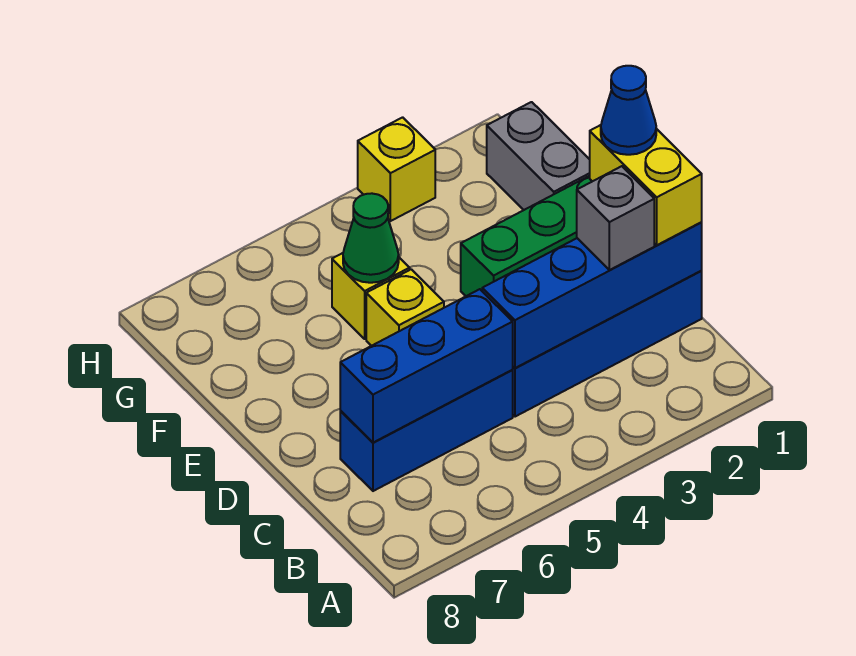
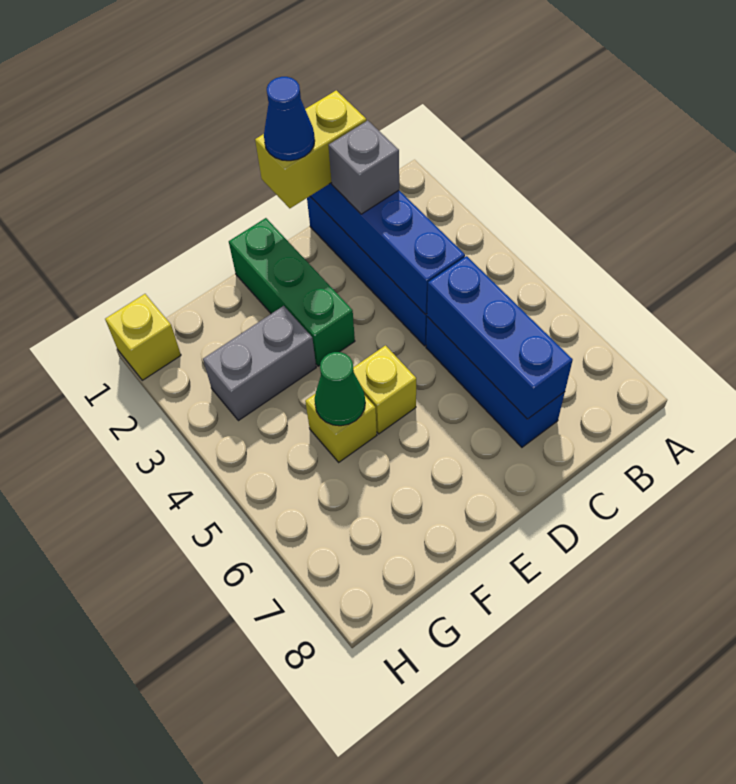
grey 1x2 brick [487,102,590,210] -> grey 1x2 brick moved to [203,306,316,421]
yellow 1x1 brick [358,117,435,221] -> yellow 1x1 brick moved to [105,294,181,380]

